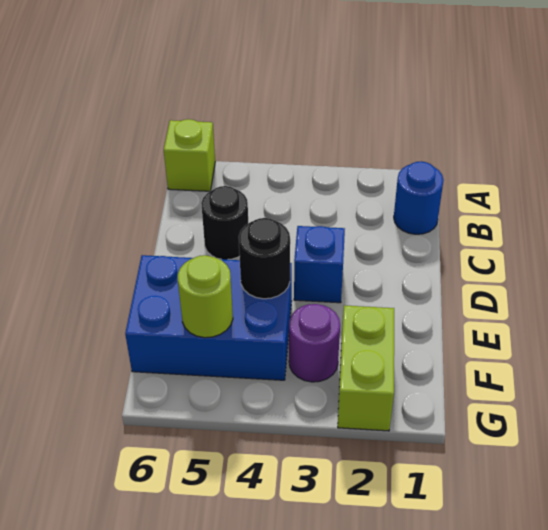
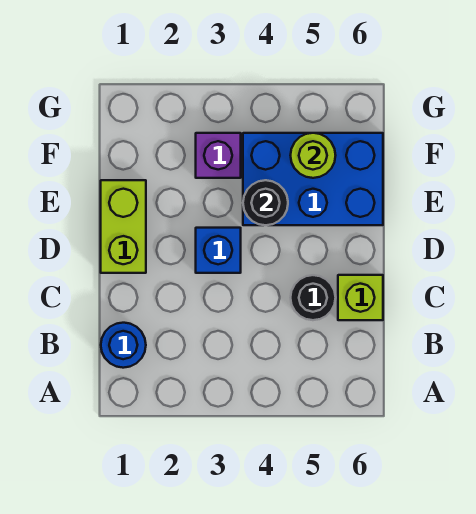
lime 1x1 brick [164,119,215,191] -> lime 1x1 brick moved to [338,275,383,320]
lime 1x2 brick [338,305,394,431] -> lime 1x2 brick moved to [101,180,146,273]
purple 1x1 round brick [289,304,340,382] -> purple 1x1 brick [196,133,241,178]

